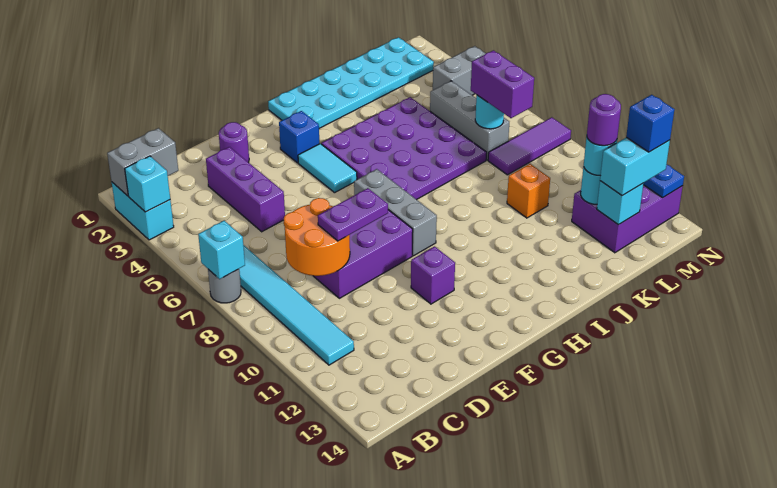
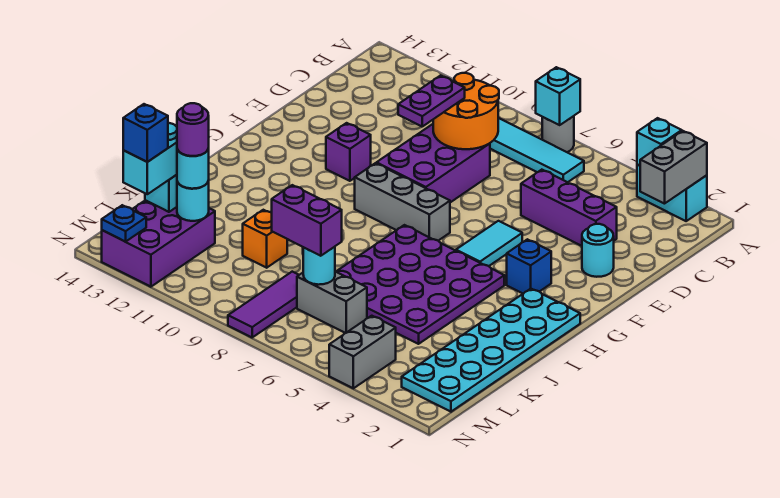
purple 1x1 round brick [219,122,249,162] -> cyan 1x1 round brick [582,224,614,277]
cyan 1x2 tile [298,144,357,193] -> cyan 1x2 tile turned to [456,221,522,266]
grey 1x3 brick [430,81,509,160] -> grey 1x2 brick [297,272,367,333]

